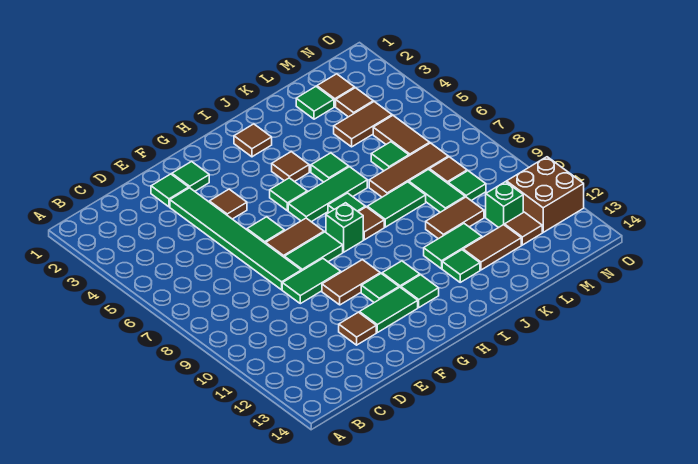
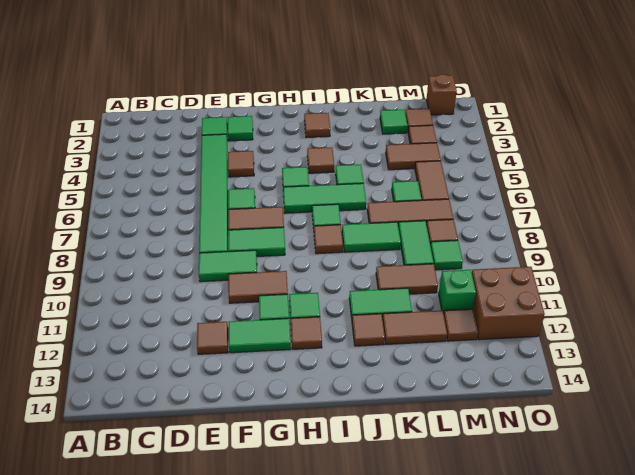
green 1x1 brick [326,203,363,252] -> none
green 1x1 tile [401,275,439,307] -> brown 1x1 tile [291,317,322,349]
green 1x1 tile [442,250,480,282] -> brown 1x1 tile [352,314,385,346]
none -> brown 1x1 brick [427,75,457,115]

